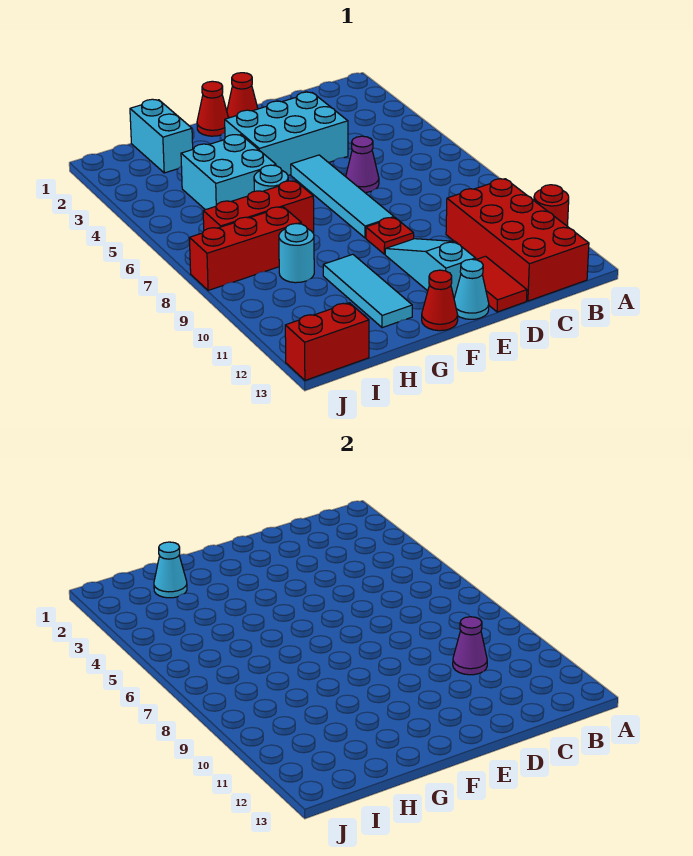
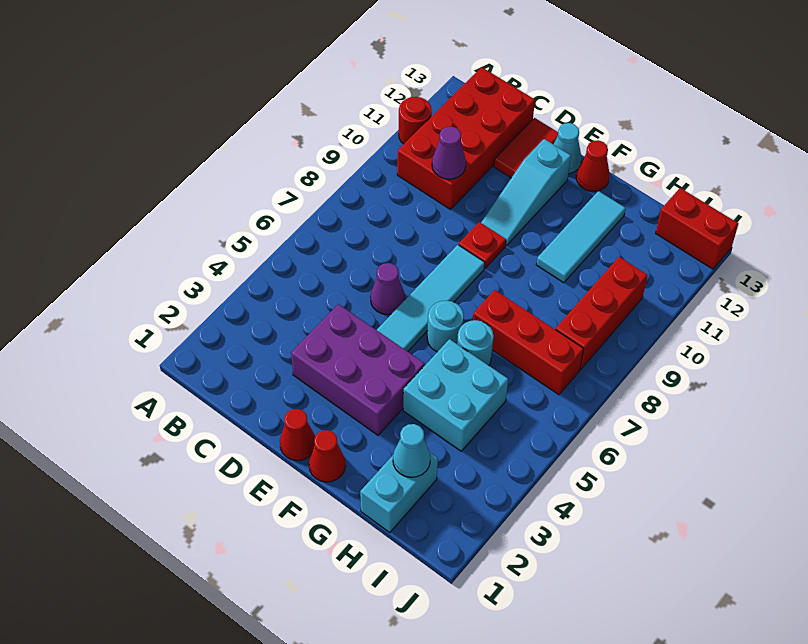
cyan 2x3 brick [225,92,348,175] -> purple 2x3 brick [291,304,425,435]
red 1x3 brick [189,207,301,290] -> red 1x3 brick turned to [555,257,648,370]
cyan 1x1 round brick [279,224,314,283] -> cyan 1x1 round brick moved to [427,301,464,352]

